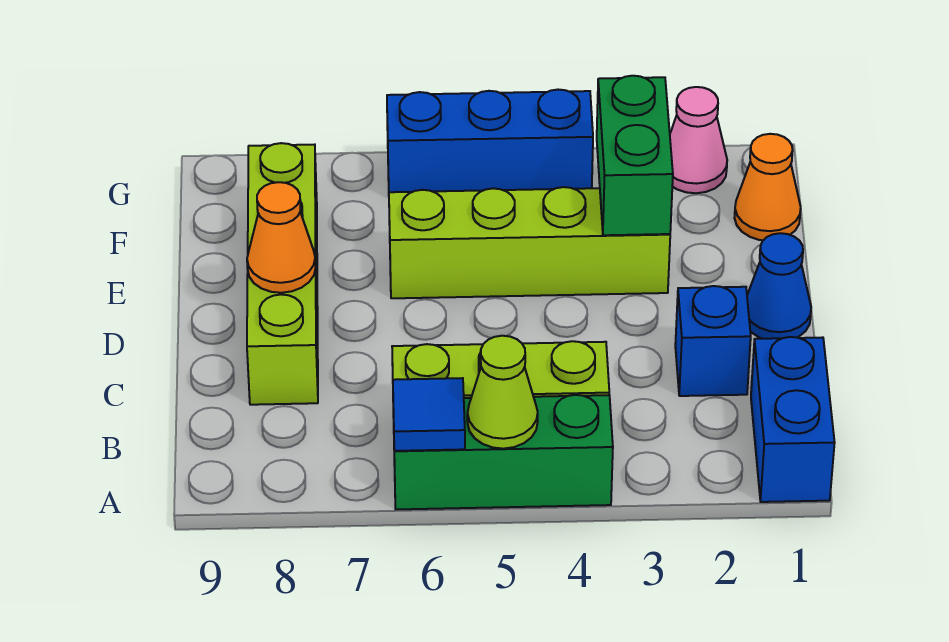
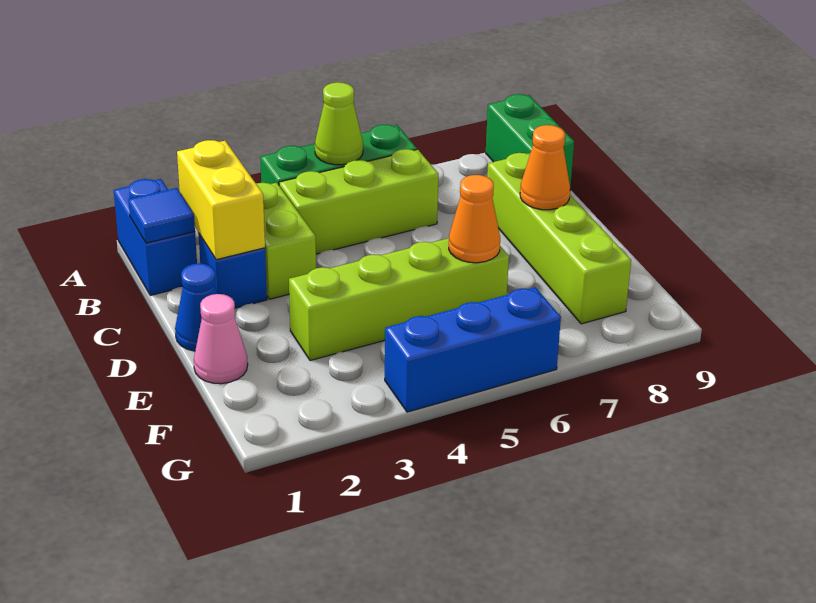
blue 1x1 tile [393,378,465,451] -> blue 1x1 tile moved to [128,188,195,243]
none -> yellow 1x2 brick [177,140,265,260]
none -> lime 1x2 brick [256,183,316,299]
green 1x2 brick [597,76,673,235] -> green 1x2 brick moved to [486,94,574,188]
orange 1x1 cone [734,134,801,240] -> orange 1x1 cone moved to [449,175,500,263]
pink 1x1 cone [670,87,727,193] -> pink 1x1 cone moved to [194,294,248,384]

